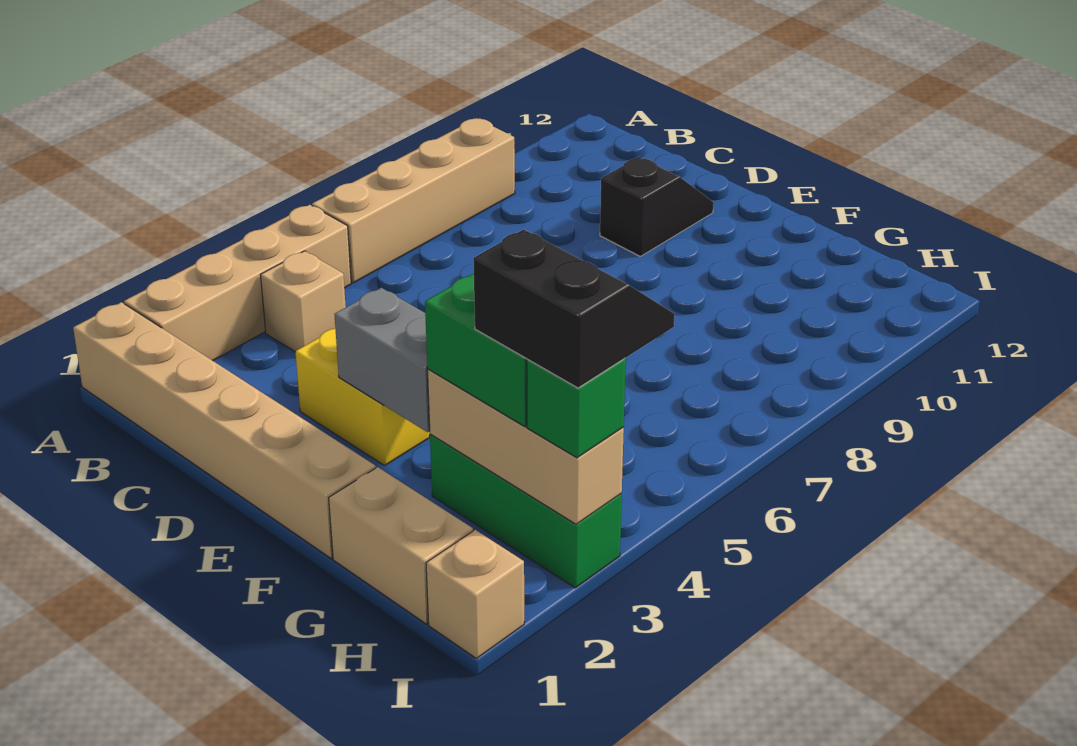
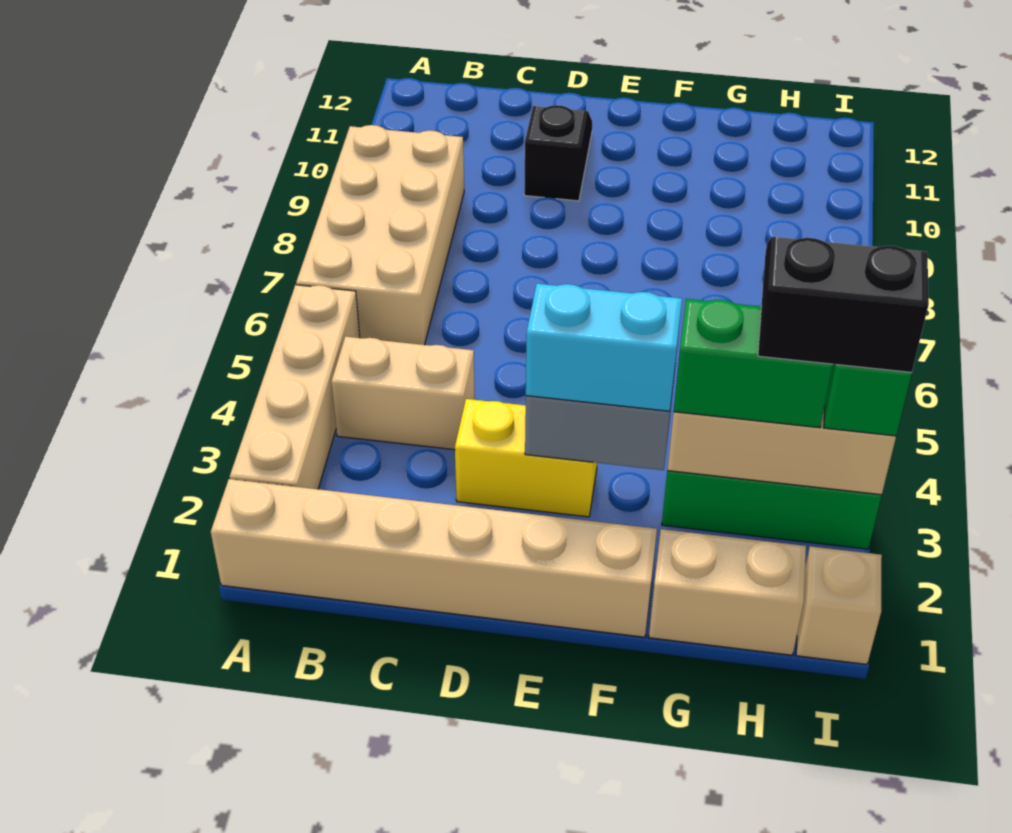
tan 1x4 brick [312,118,515,283] -> tan 2x4 brick [296,125,464,345]
tan 1x1 brick [261,251,346,351] -> tan 1x2 brick [331,337,475,450]
none -> cyan 1x2 brick [526,284,682,411]

